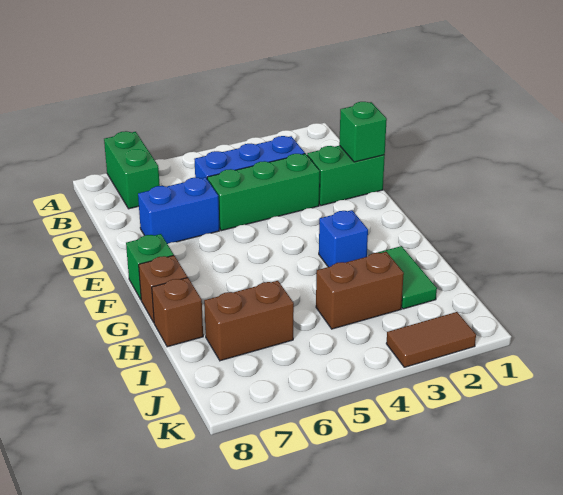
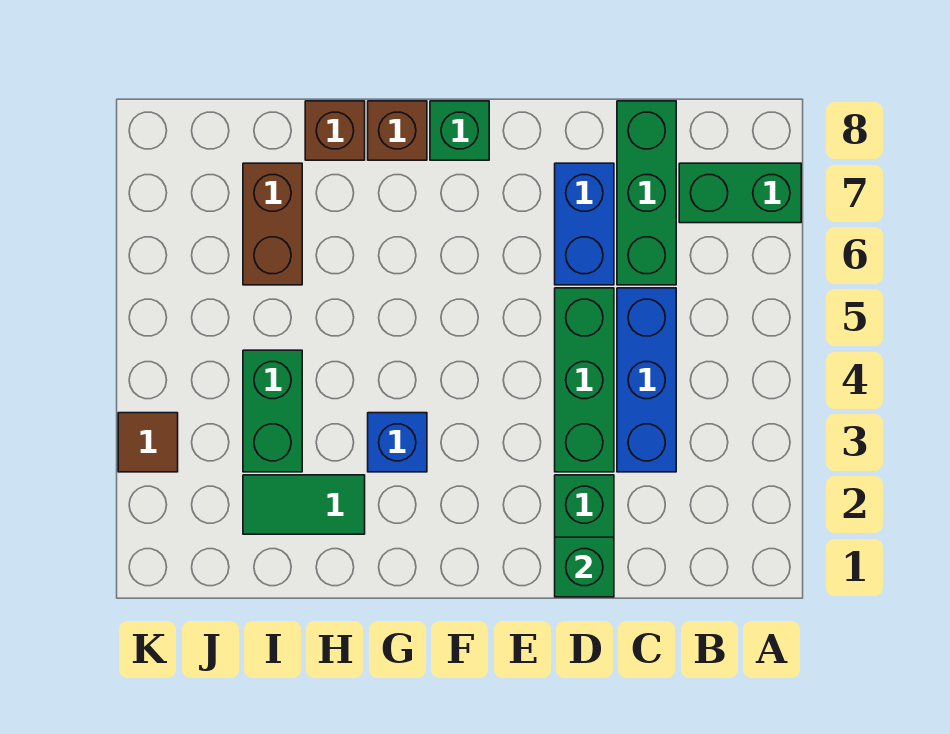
none -> green 1x3 brick [617,101,676,285]
brown 1x2 brick [316,252,404,329] -> green 1x2 brick [243,350,302,472]
brown 1x2 tile [386,312,476,367] -> brown 1x1 tile [118,413,178,472]

